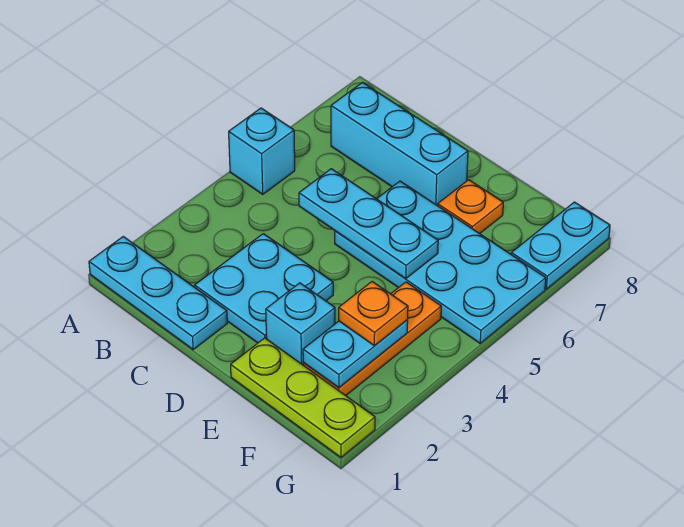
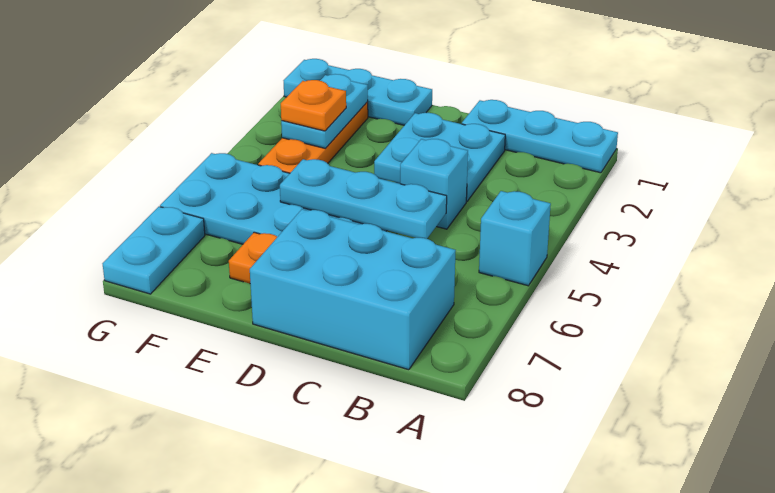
cyan 1x3 brick [331,83,468,206] -> cyan 2x3 brick [250,209,456,370]
lime 1x3 plate [231,338,375,457] -> cyan 1x3 plate [284,59,432,125]
cyan 1x1 brick [266,283,335,365] -> cyan 1x1 brick moved to [400,139,468,229]

